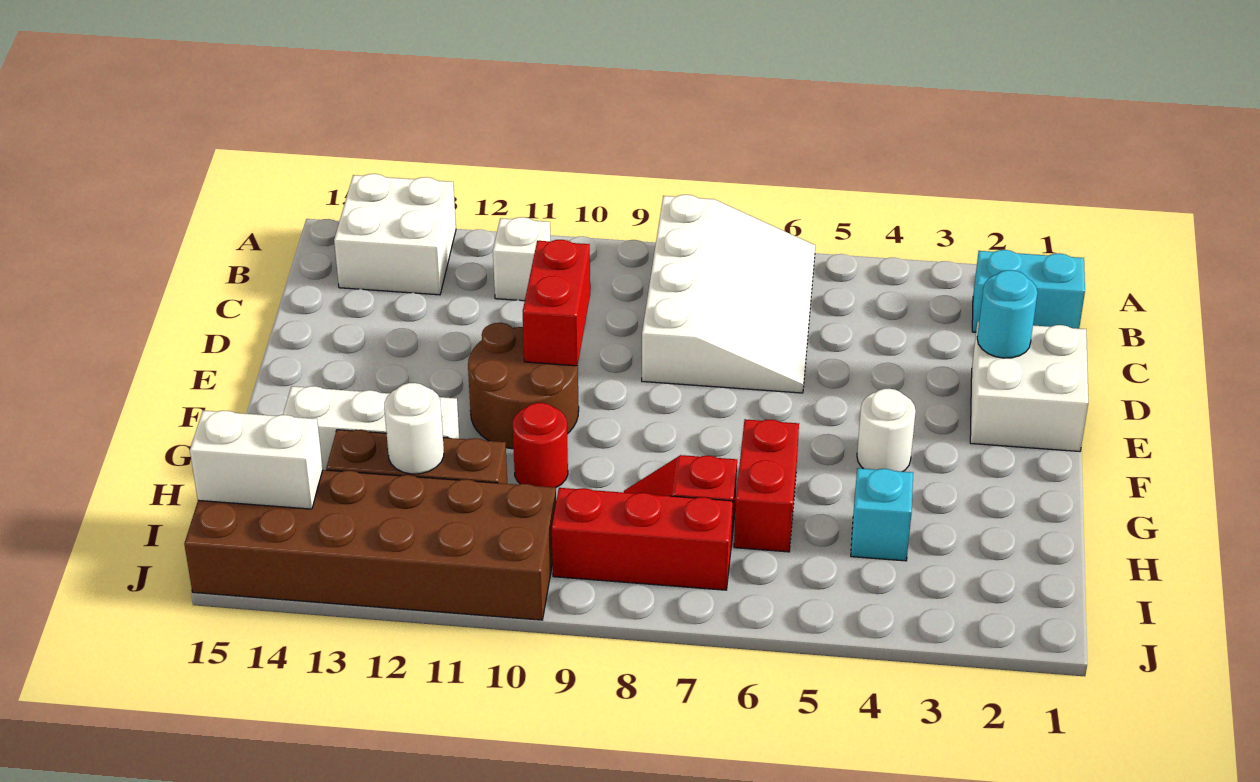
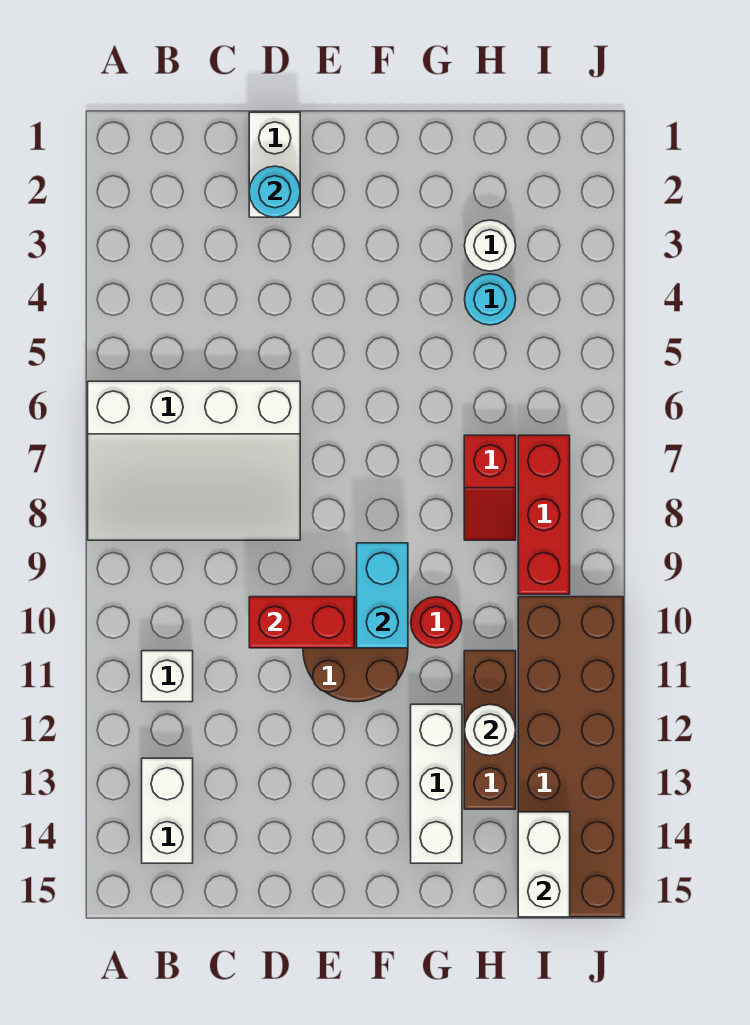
white 3x4 slope [642,195,815,393] -> white 3x4 slope turned to [88,381,300,540]
white 2x2 brick [334,174,456,295] -> white 1x2 brick [142,758,193,863]
cyan 1x2 brick [972,250,1085,332] -> cyan 1x2 brick moved to [357,543,408,648]
white 2x2 brick [970,322,1088,452] -> white 1x2 brick [249,112,300,217]
white 1x1 round brick [857,389,916,472] -> white 1x1 round brick moved to [464,220,516,271]
red 1x2 brick [734,419,799,552] -> none
cyan 1x1 brick [851,468,913,561] -> cyan 1x1 round brick [465,274,516,325]

